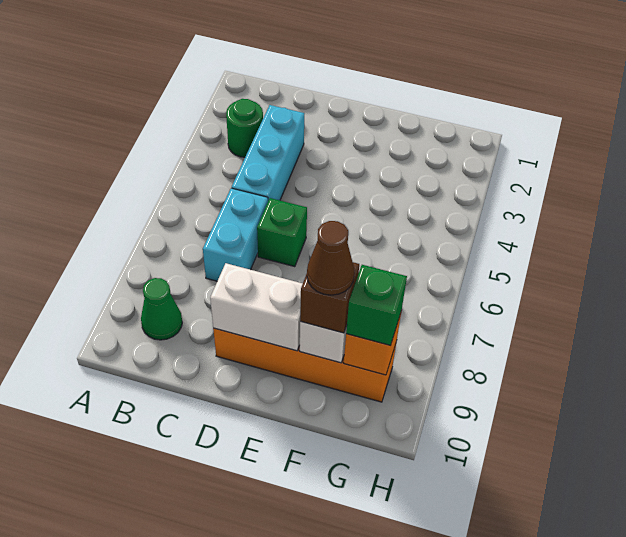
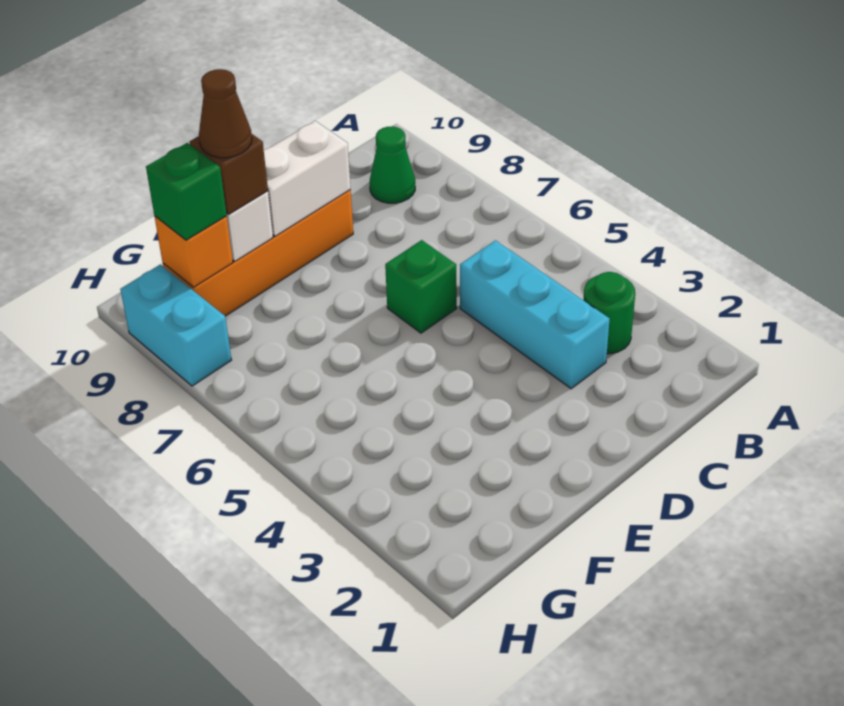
cyan 1x2 brick [203,188,268,281] -> cyan 1x2 brick moved to [120,264,231,386]

